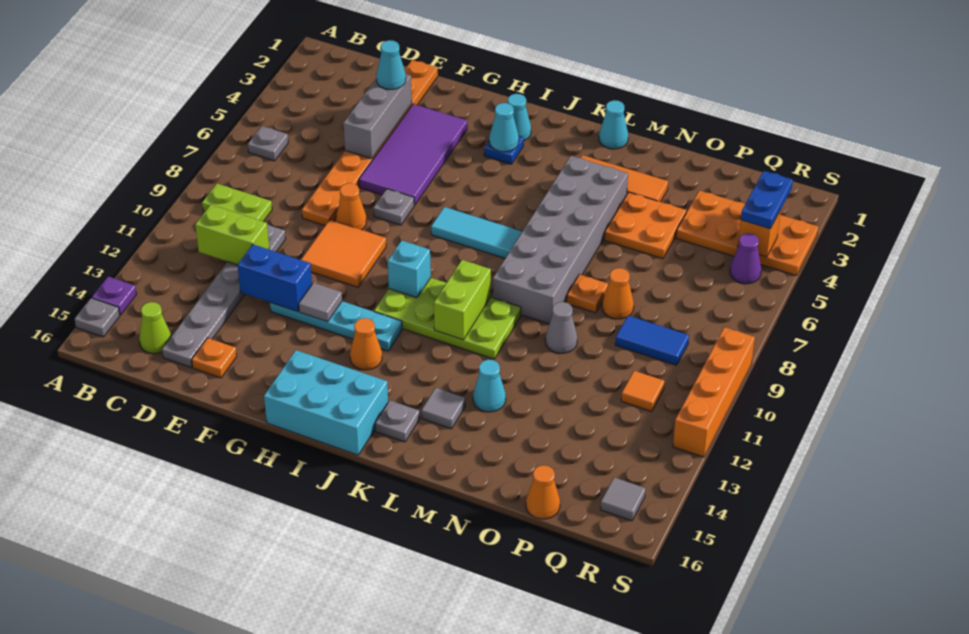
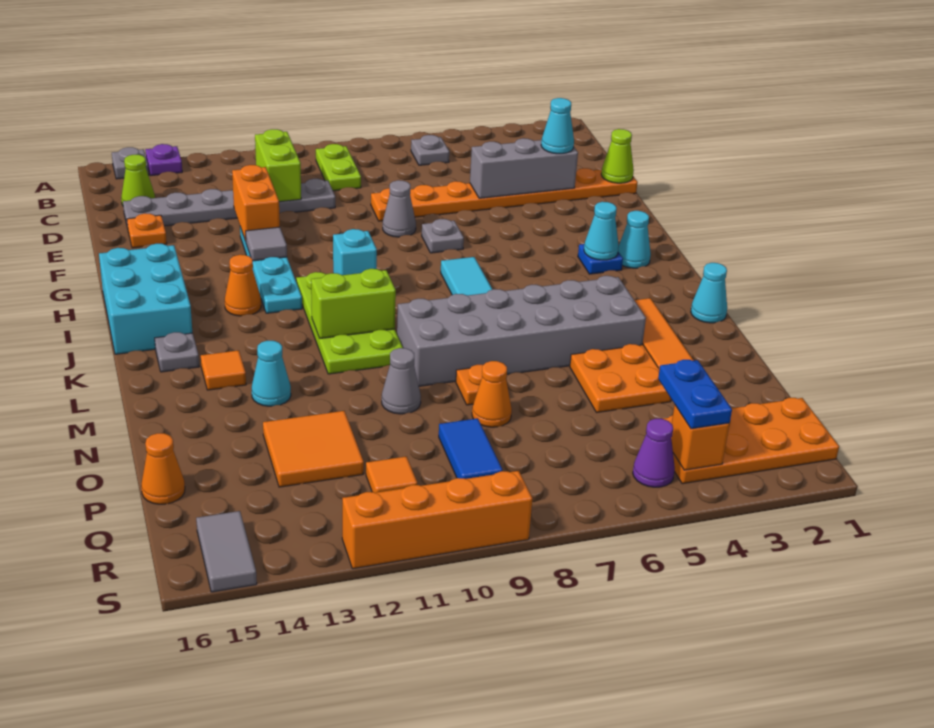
none -> lime 1x1 cone [601,129,634,183]
blue 1x2 brick [238,245,312,312] -> orange 1x2 brick [232,165,280,241]
purple 2x4 tile [359,104,467,205] -> none
orange 1x1 cone [336,183,366,230] -> grey 1x1 cone [383,180,416,237]
orange 2x2 tile [301,220,386,287] -> orange 2x2 tile moved to [263,411,364,487]
grey 1x1 tile [422,388,465,429] -> orange 1x1 tile [201,350,246,390]
orange 2x4 plate [676,190,818,276] -> orange 2x4 plate turned to [662,398,839,484]
blue 1x2 plate [741,171,793,229] -> blue 1x2 plate turned to [658,360,732,429]
grey 1x1 tile [601,477,645,521] -> grey 1x2 tile [196,511,257,592]

